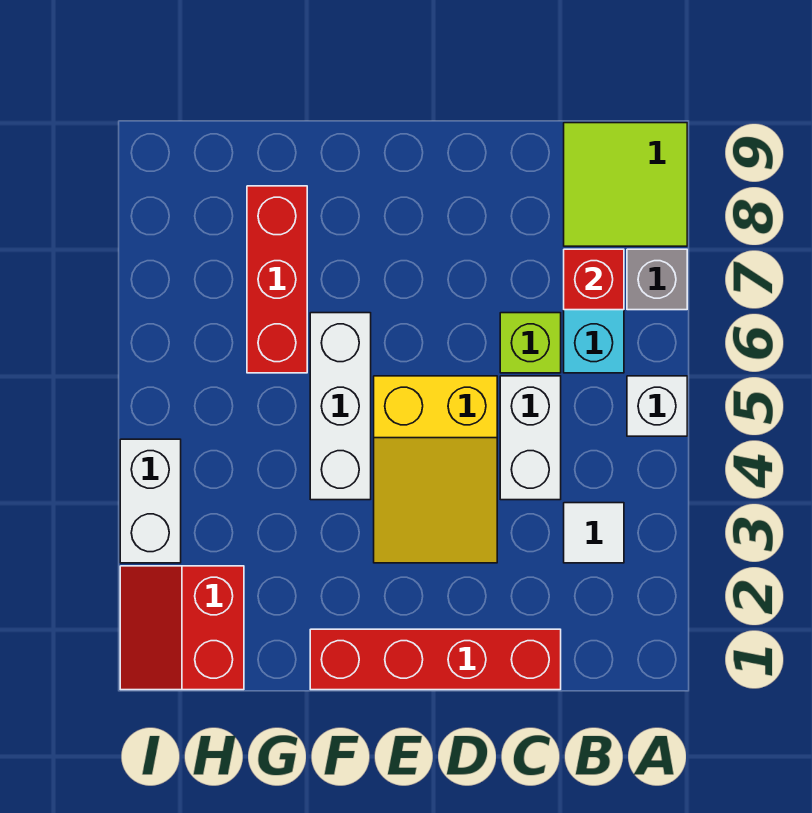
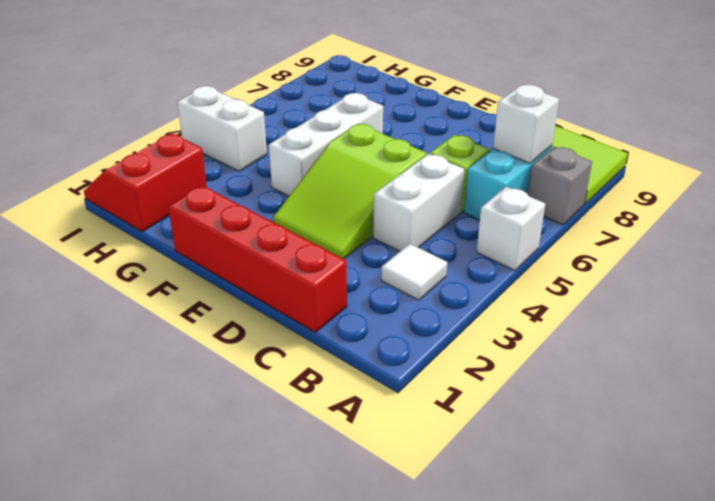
red 1x1 brick [564,249,624,310] -> white 1x1 brick [493,85,559,163]
yellow 2x3 slope [374,376,497,563] -> lime 2x3 slope [273,124,427,259]
red 1x3 brick [247,186,307,373] -> none
white 1x2 brick [120,439,181,563] -> white 1x2 brick turned to [177,86,267,171]

